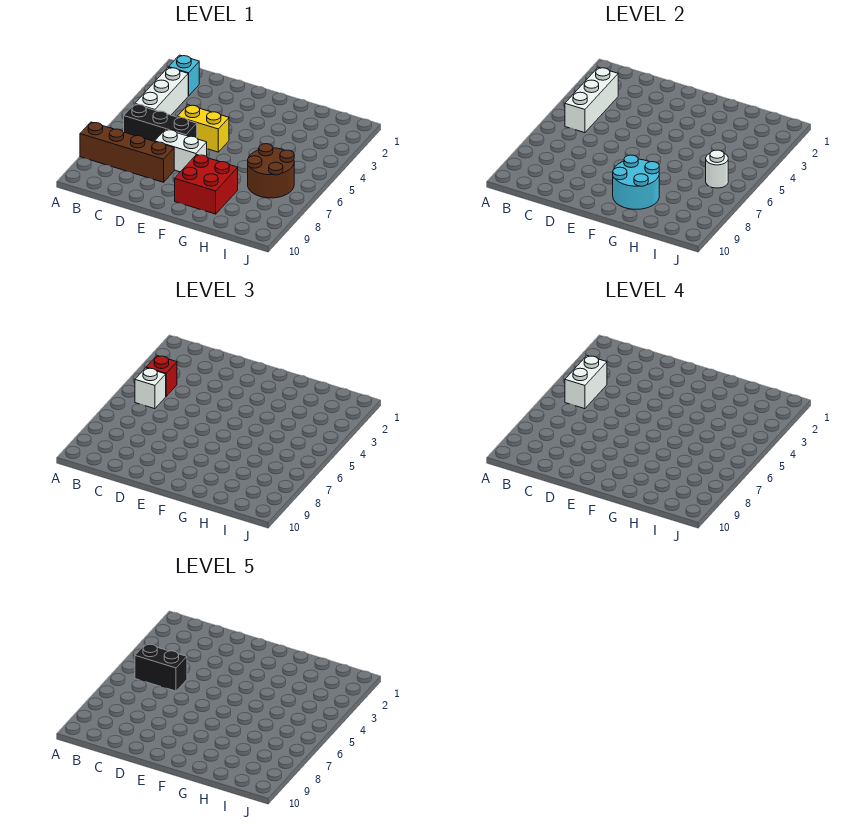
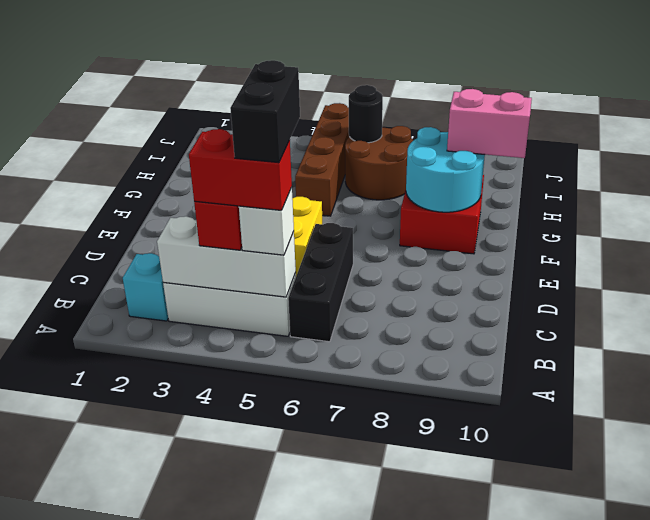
brown 1x4 brick [80,122,174,182] -> brown 1x4 brick moved to [295,103,349,216]
white 1x2 brick [565,356,607,409] -> red 1x2 brick [189,129,292,210]
white 1x2 brick [155,129,207,172] -> none
none -> pink 1x2 brick [447,89,532,158]
white 1x1 round brick [706,150,728,188] -> black 1x1 round brick [349,85,383,143]

